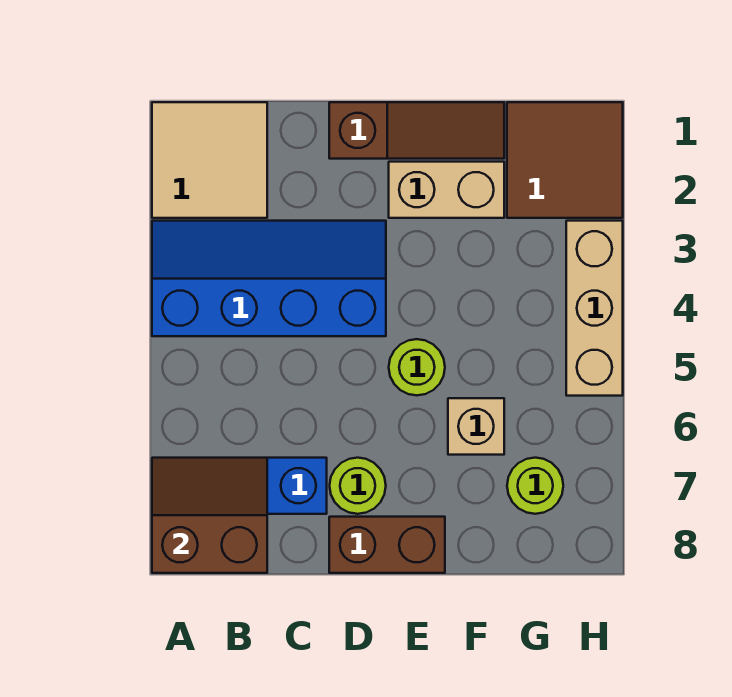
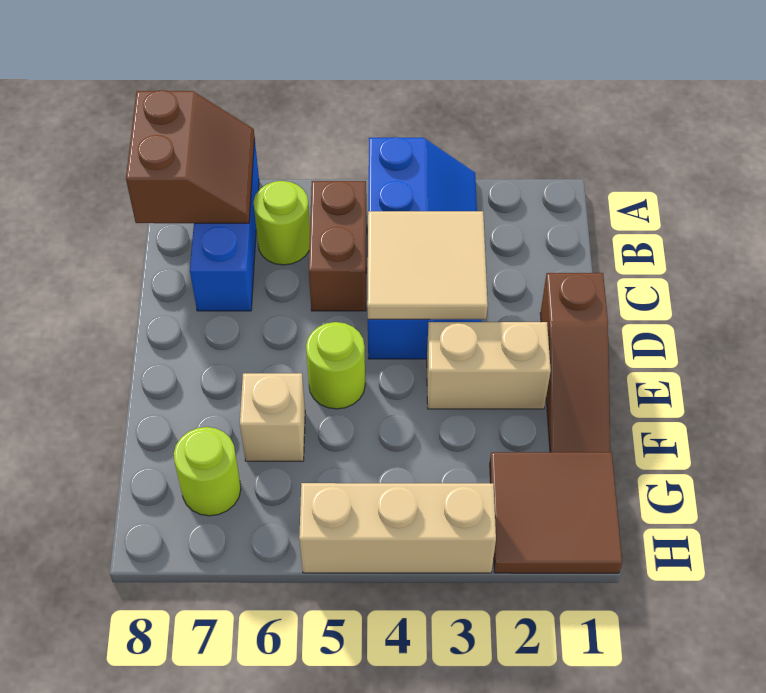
tan 2x2 tile [152,102,267,218] -> tan 2x2 tile moved to [367,211,488,319]
lime 1x1 round brick [330,458,386,514] -> lime 1x1 round brick moved to [253,181,310,265]
brown 1x2 brick [329,517,445,573] -> brown 1x2 brick moved to [309,181,367,311]
tan 1x2 brick [389,162,504,218] -> tan 1x2 brick turned to [427,322,551,409]

